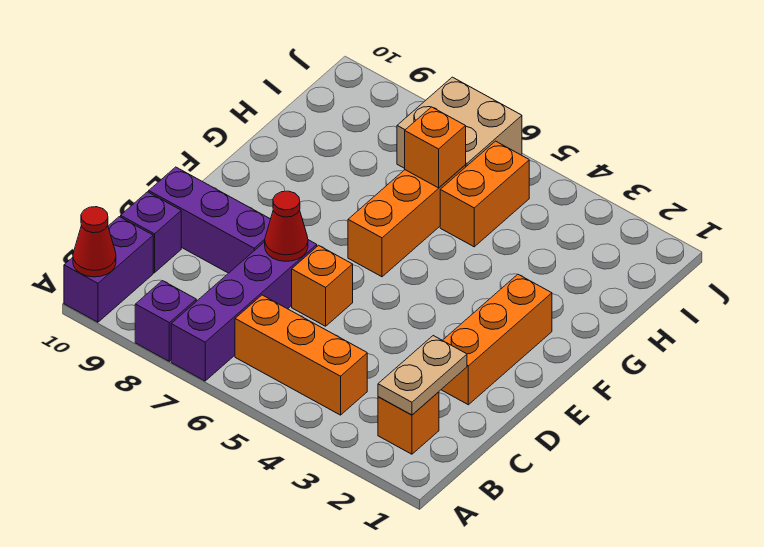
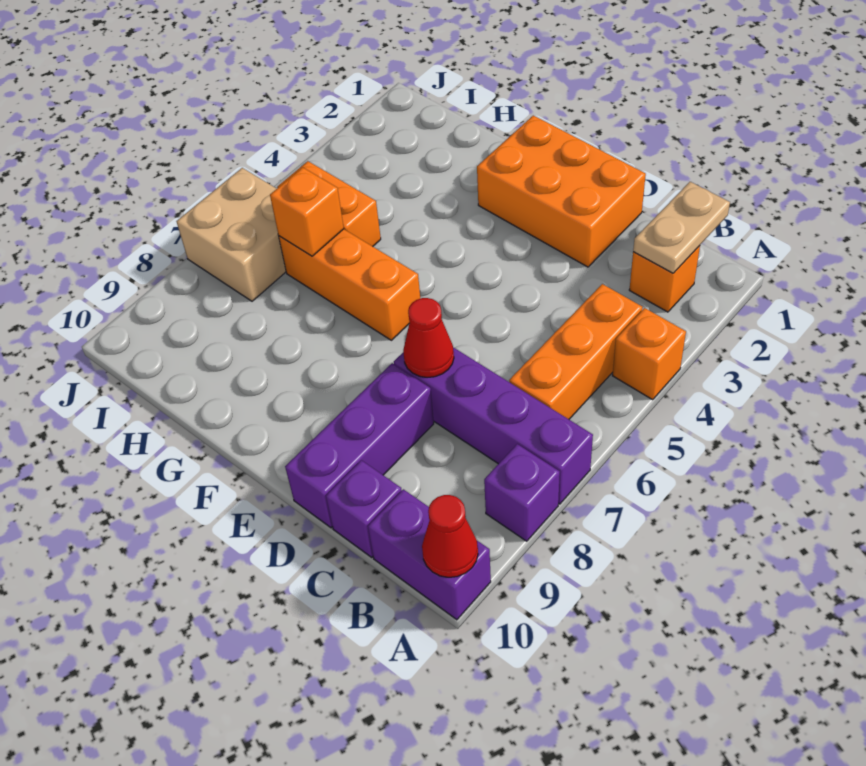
tan 1x2 plate [378,336,467,415] -> tan 1x2 plate turned to [633,182,730,273]
orange 1x3 brick [441,274,552,405] -> orange 2x3 brick [477,116,646,267]
orange 1x1 brick [292,245,353,326] -> orange 1x1 brick moved to [613,308,686,400]

